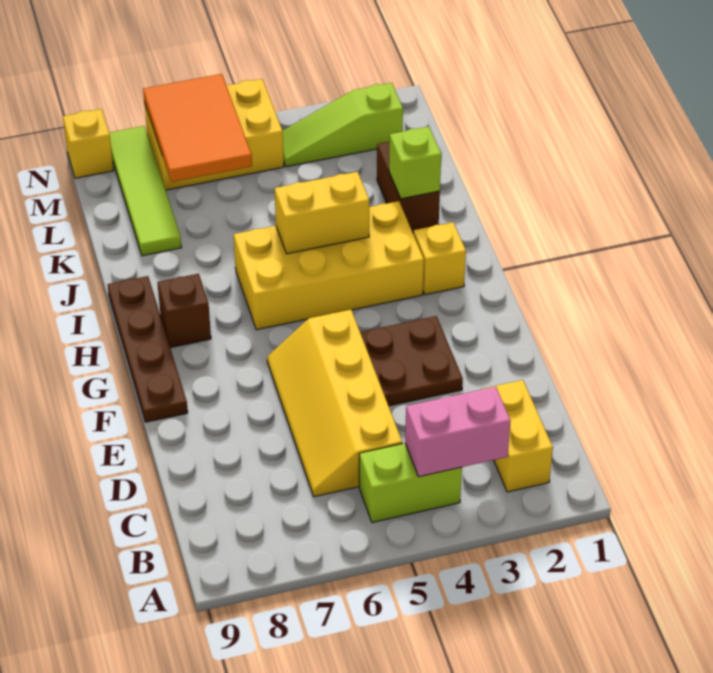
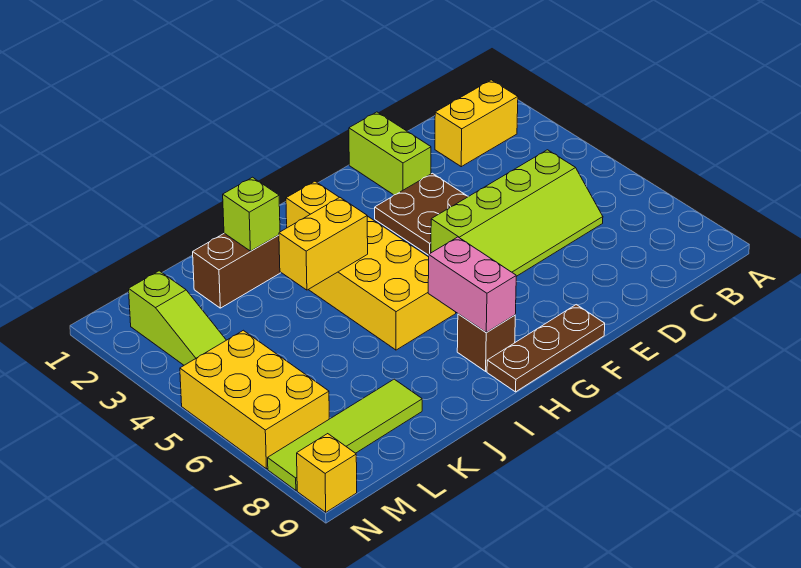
pink 1x2 brick [405,387,510,477] -> pink 1x2 brick moved to [428,237,516,333]
lime 1x2 brick [359,443,462,522] -> lime 1x2 brick moved to [349,112,431,195]
yellow 2x4 slope [267,310,402,497] -> lime 2x4 slope [431,150,603,276]
brown 1x4 plate [107,276,188,422] -> brown 1x3 plate [487,305,605,392]
yellow 1x2 brick [275,172,369,254] -> yellow 1x2 brick turned to [279,197,368,290]
orange 2x3 tile [143,74,252,182] -> none

